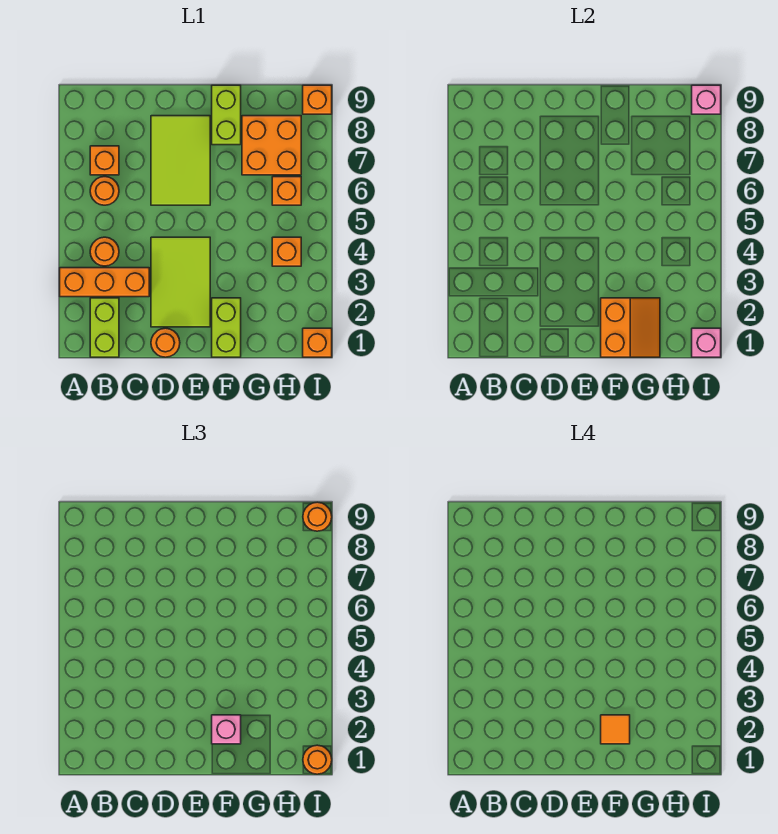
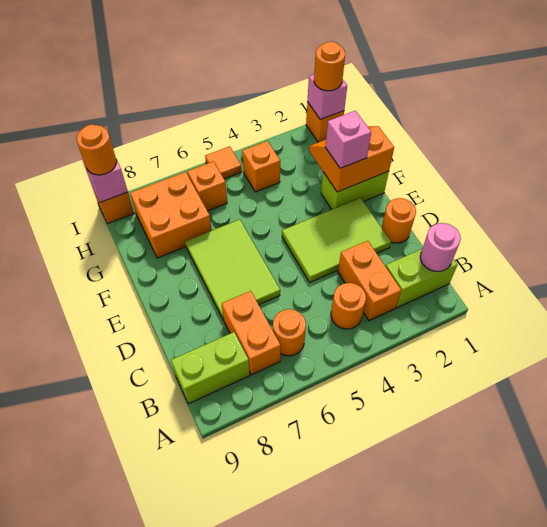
orange 1x3 brick [60,268,149,297] -> orange 1x2 brick [338,241,401,321]
none -> pink 1x1 round brick [420,223,461,271]
orange 1x1 brick [90,146,119,175] -> orange 1x2 brick [222,291,281,375]
lime 2x3 tile [151,116,210,205] -> lime 2x3 tile turned to [185,219,280,320]
orange 1x1 tile [601,715,630,744] -> orange 1x1 tile moved to [205,146,242,179]
lime 1x2 brick [212,85,241,145] -> lime 1x2 brick moved to [171,332,250,404]

